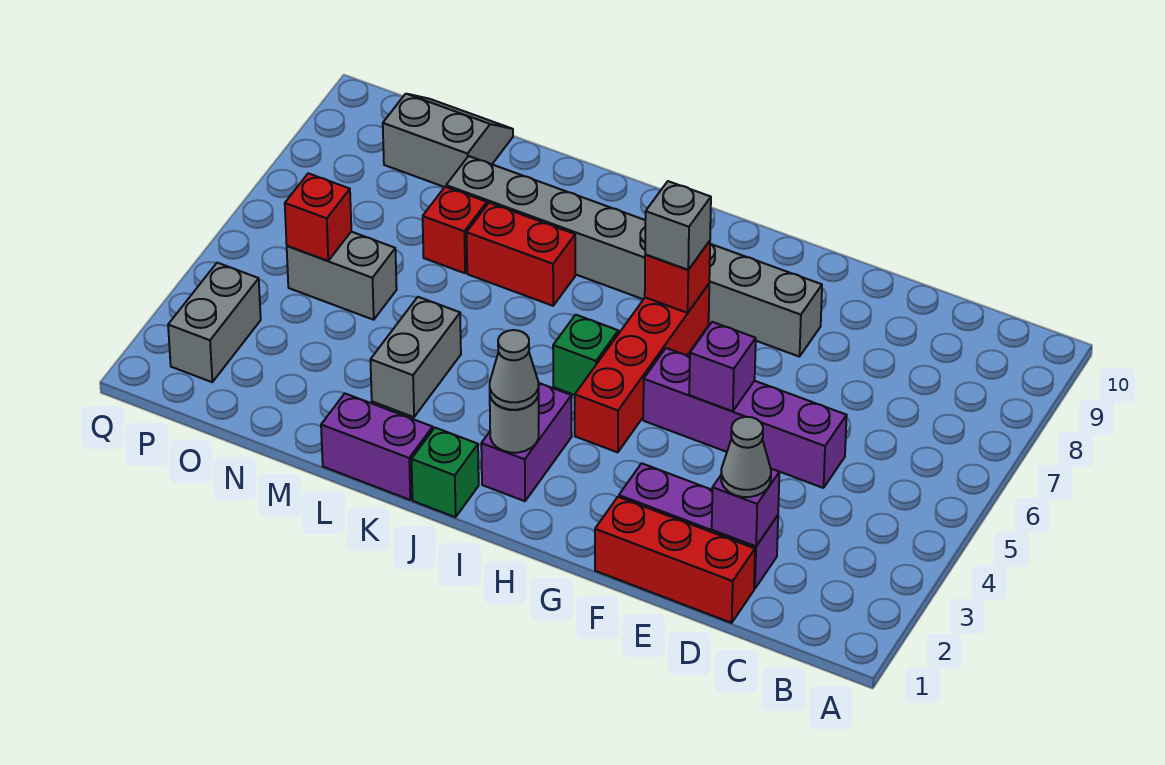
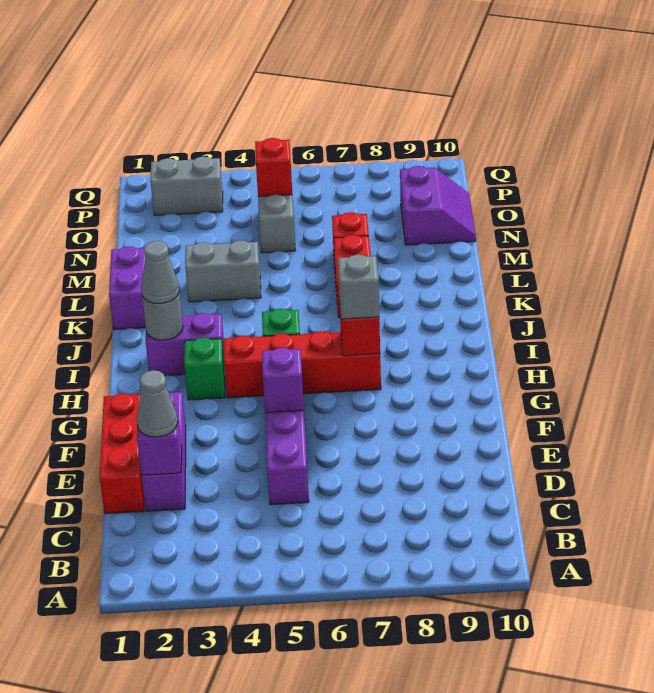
grey 1x8 brick [446,156,822,357] -> none
green 1x1 brick [411,428,479,517] -> green 1x1 brick moved to [184,338,225,400]
grey 2x2 slope [383,94,513,187] -> purple 2x2 slope [400,166,476,245]

